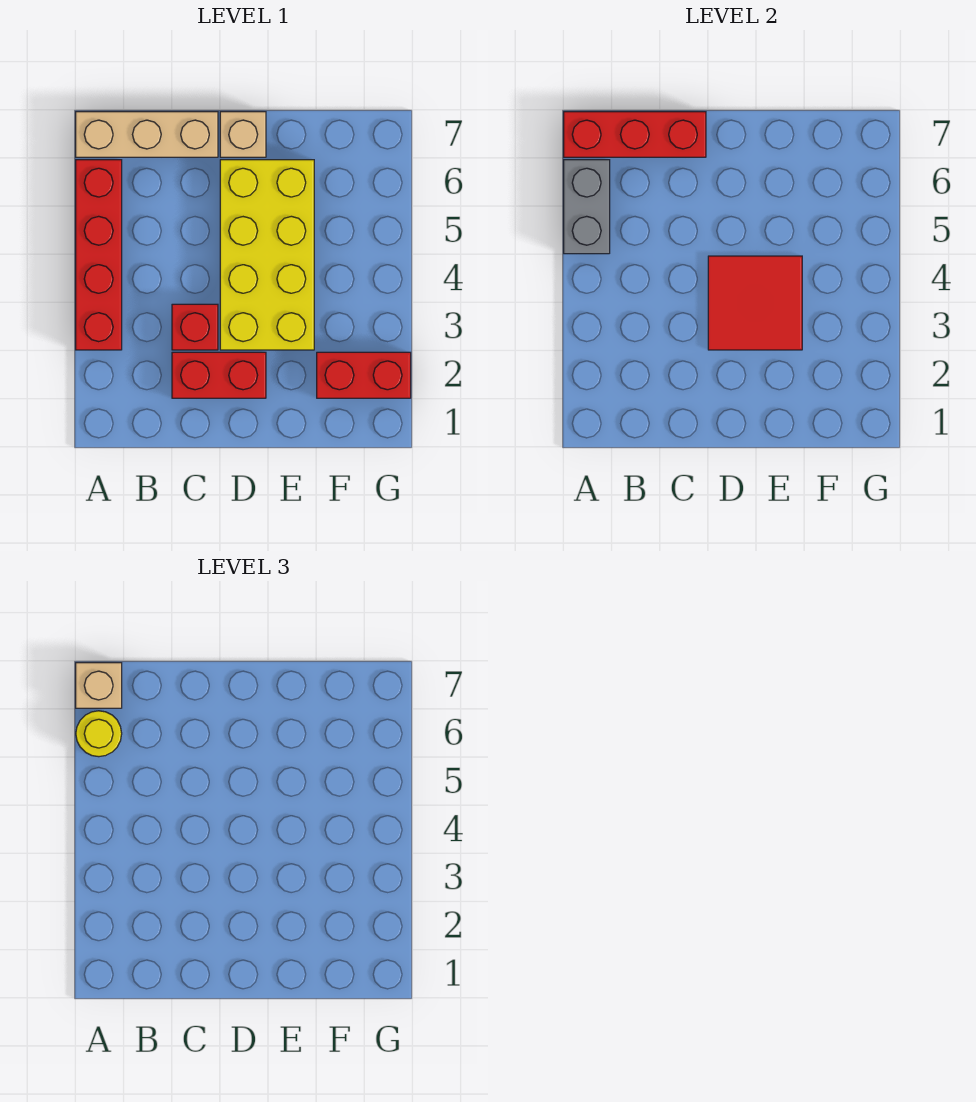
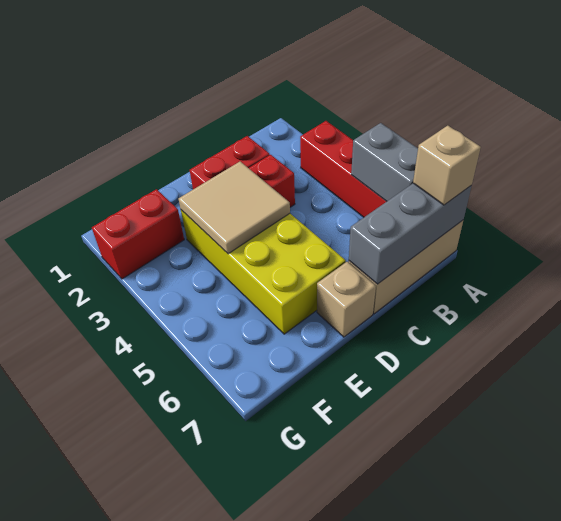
yellow 1x1 round brick [76,711,122,757] -> none
red 1x3 brick [564,112,706,157] -> grey 1x3 brick [349,183,471,284]
red 2x2 tile [708,256,802,350] -> tan 2x2 tile [179,162,290,254]

